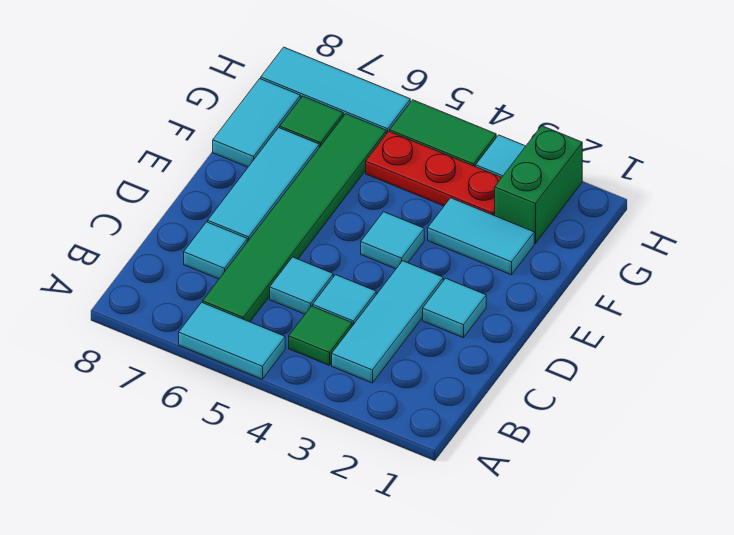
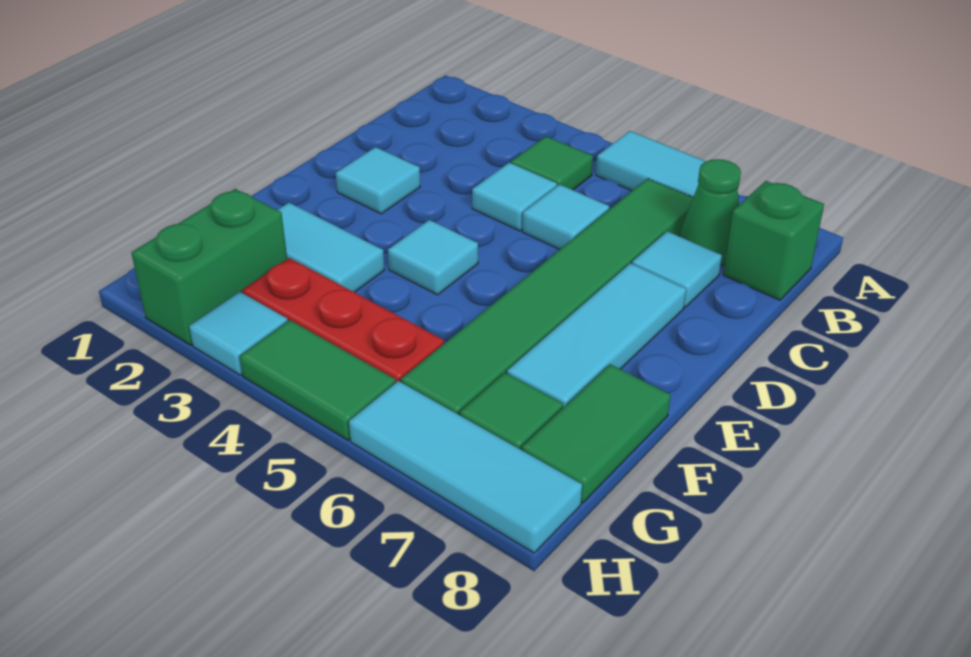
cyan 1x3 tile [332,261,443,383] -> none
none -> green 1x1 cone [680,159,741,266]
none -> green 1x1 brick [723,181,824,300]
cyan 1x2 tile [213,79,301,167] -> green 1x2 tile [522,364,671,503]

